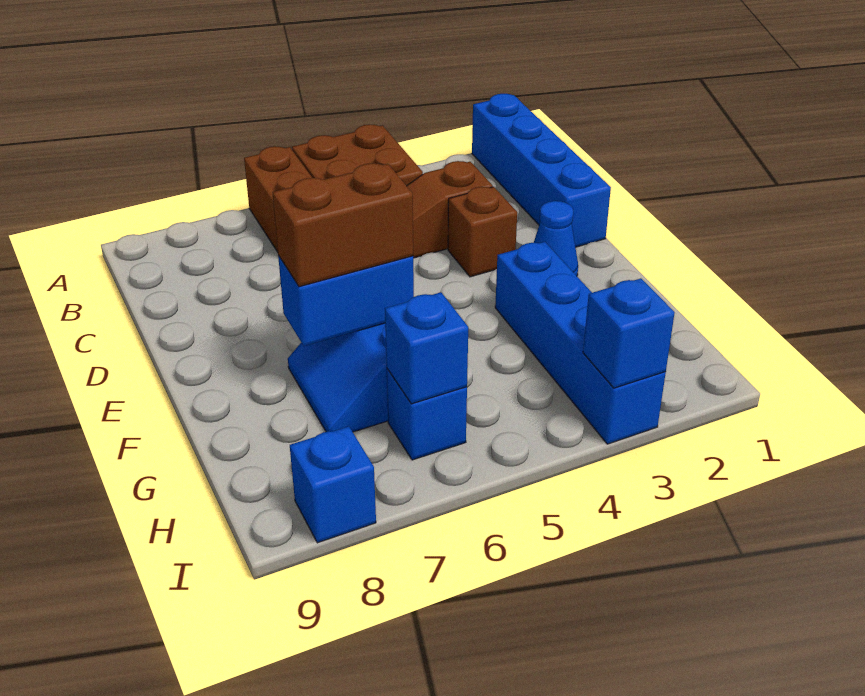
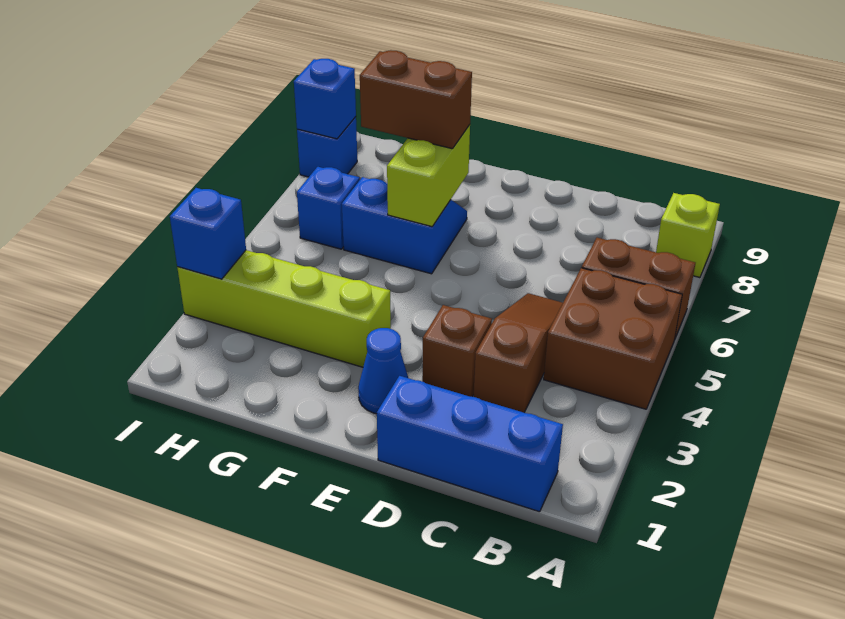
blue 1x4 brick [472,94,611,247] -> blue 1x3 brick [377,376,563,512]
none -> lime 1x1 brick [656,193,720,278]
blue 1x4 brick [495,242,666,444] -> lime 1x4 brick [177,250,391,367]
blue 1x2 brick [278,255,414,346] -> lime 1x2 brick [387,125,470,227]
brown 1x2 brick [272,163,413,287] -> brown 1x2 brick turned to [360,50,472,149]
blue 1x1 brick [385,292,468,404] -> blue 1x1 brick moved to [294,59,356,139]

